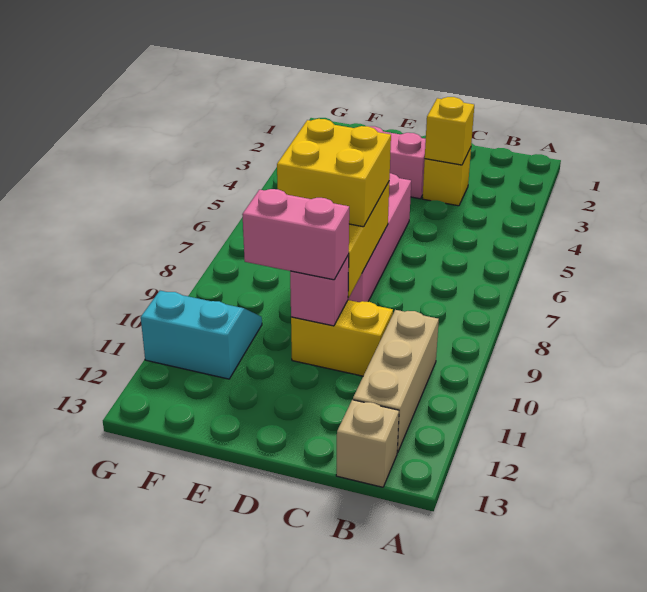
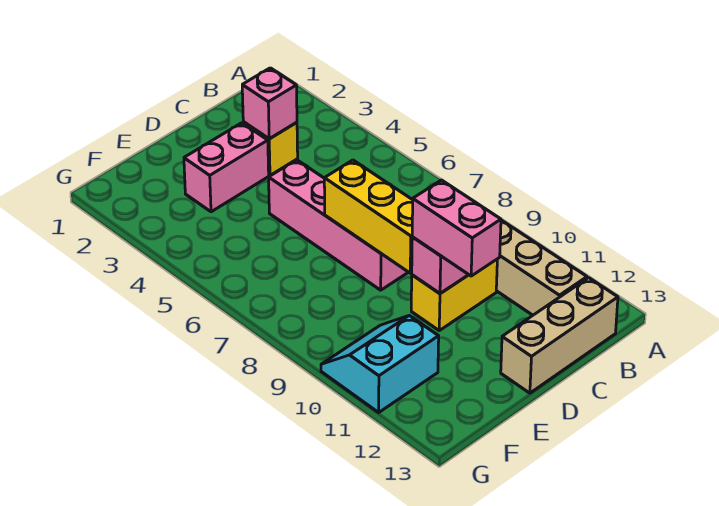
tan 1x1 brick [336,400,399,487] -> tan 1x3 brick [501,278,618,393]
yellow 1x1 brick [425,97,474,165] -> pink 1x1 brick [242,68,297,139]
yellow 2x2 brick [277,119,391,227] -> none
pink 1x2 brick [242,189,349,280] -> pink 1x2 brick turned to [412,180,501,276]

